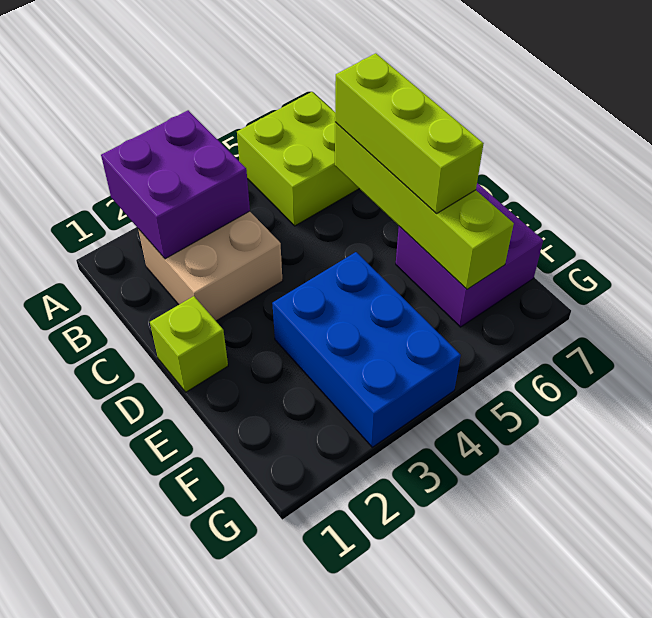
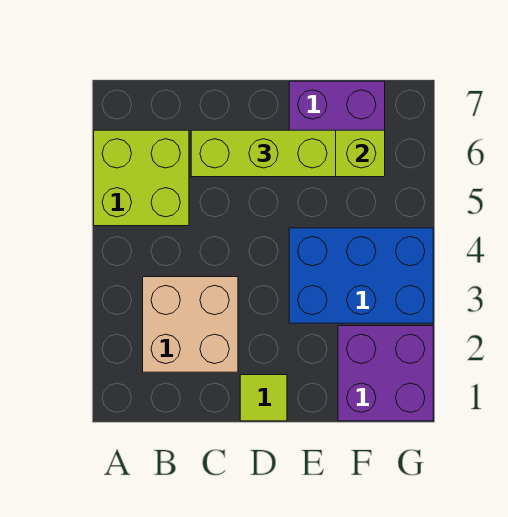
purple 2x2 brick [101,110,250,259] -> purple 2x2 brick moved to [338,326,433,421]
lime 1x1 brick [150,296,228,392] -> lime 1x1 tile [240,375,287,421]

